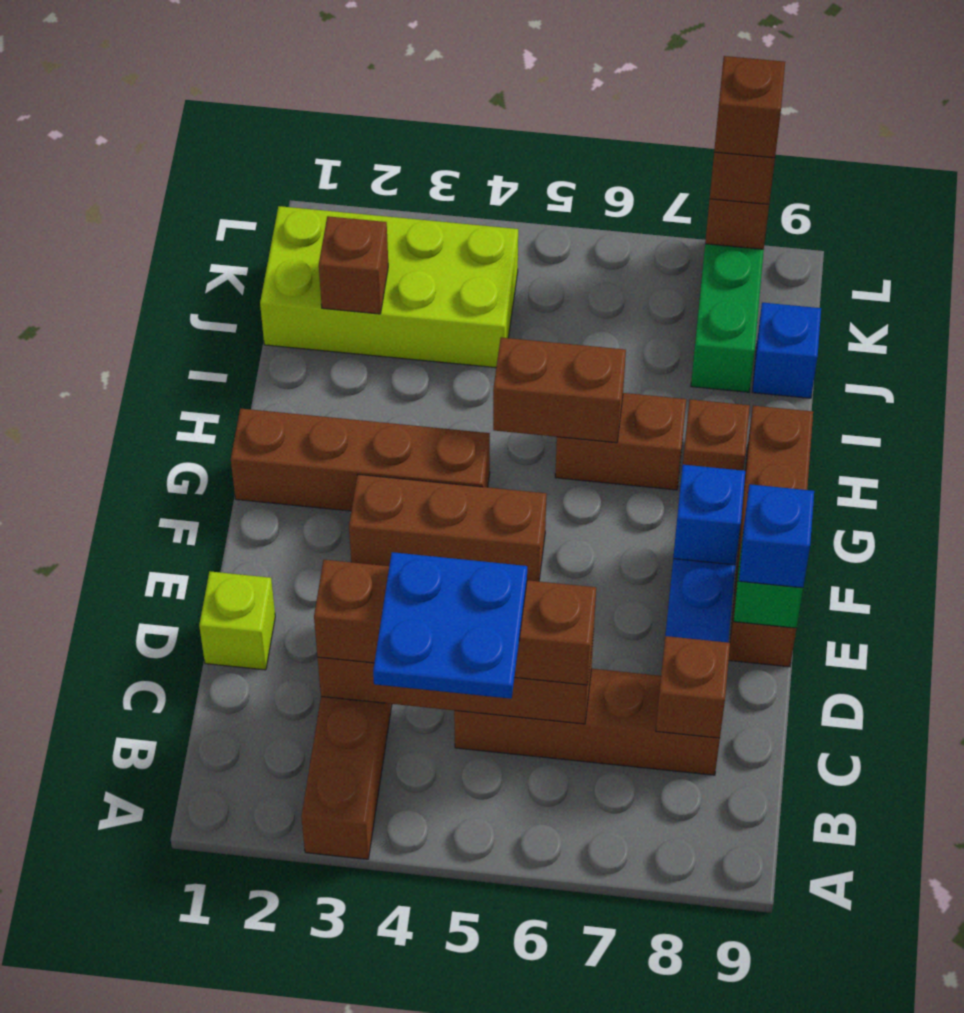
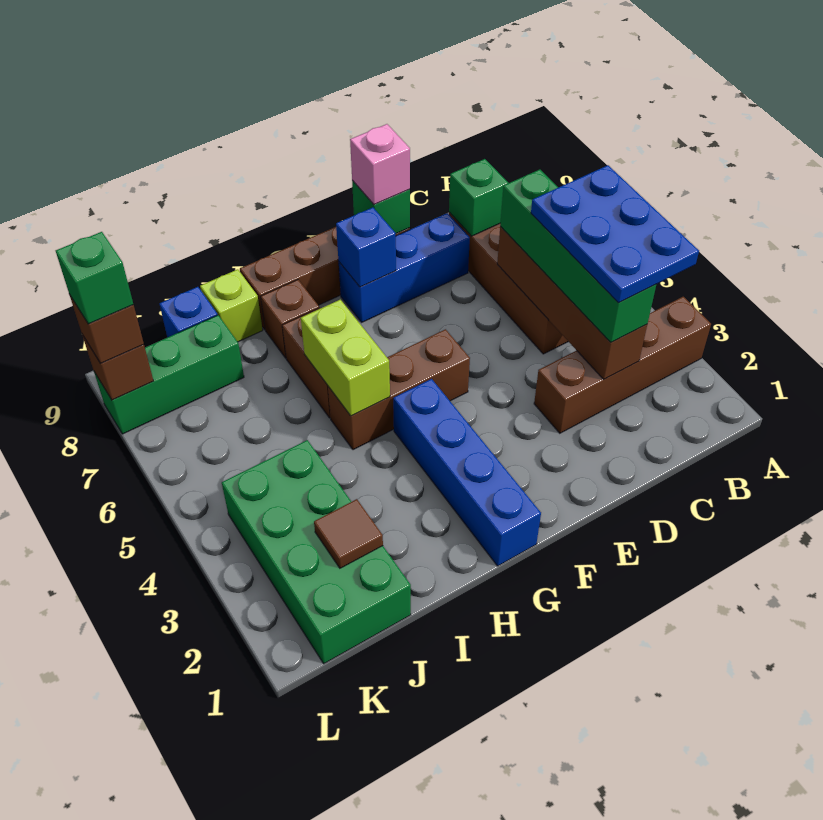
blue 2x2 plate [373,552,527,699] -> blue 2x3 plate [531,165,699,303]
brown 1x4 brick [314,560,596,685] -> green 1x4 brick [500,170,656,342]
brown 1x1 brick [656,636,730,738] -> green 1x1 brick [449,159,508,236]
lime 1x1 brick [199,571,275,670] -> lime 1x1 brick moved to [200,269,263,342]
blue 1x1 brick [739,484,814,588] -> pink 1x1 brick [350,124,410,205]
brown 1x3 brick [349,474,546,581] -> brown 1x3 brick turned to [328,329,470,450]
brown 1x4 brick [231,408,490,511] -> blue 1x4 brick [393,379,541,566]
brown 1x2 brick [493,337,626,443] -> lime 1x2 brick [301,300,390,416]
lime 2x4 brick [260,206,518,368] -> green 2x4 brick [222,440,411,664]
brown 1x1 brick [319,216,388,314] -> brown 1x1 tile [314,499,383,568]
brown 1x1 brick [714,56,785,158] -> green 1x1 brick [56,232,134,324]

